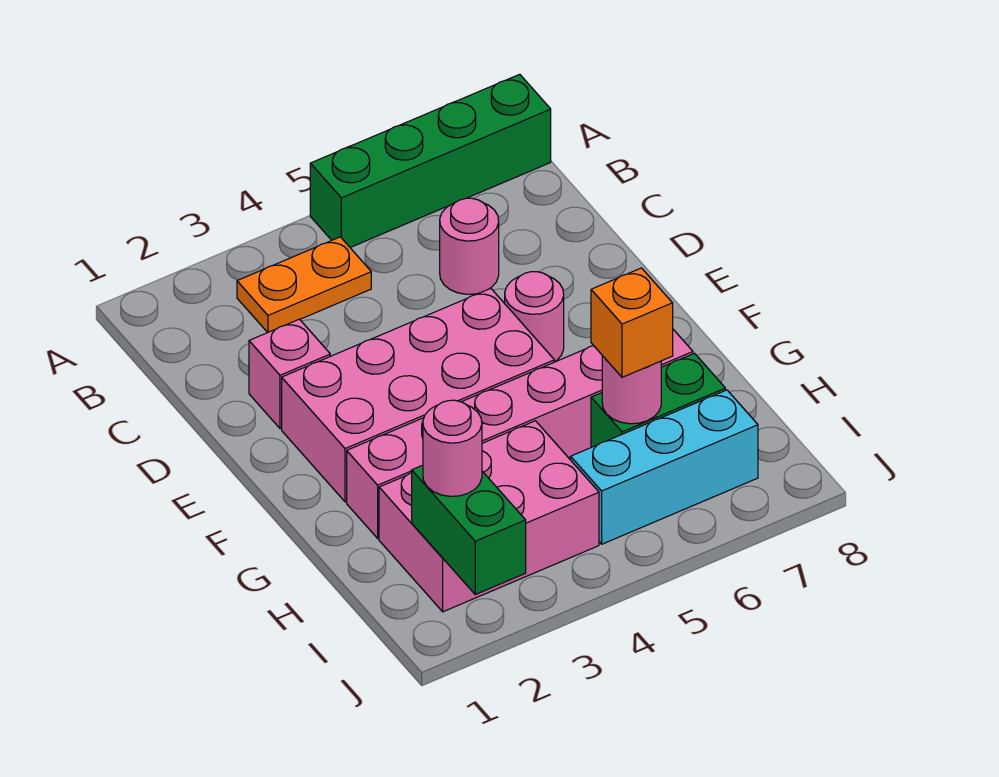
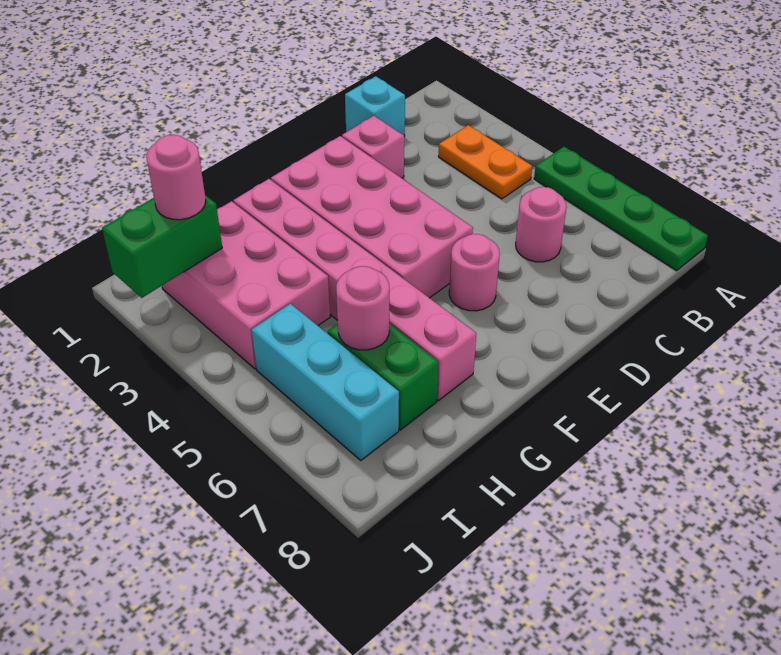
green 1x4 brick [310,74,551,248] -> green 1x4 plate [534,147,708,271]
none -> cyan 1x1 brick [345,76,405,136]
orange 1x1 brick [591,268,673,377] -> none

